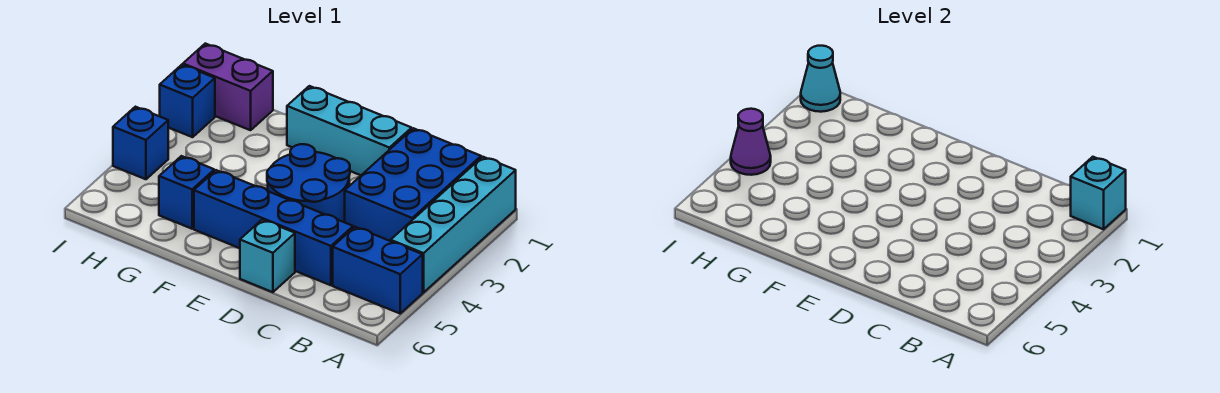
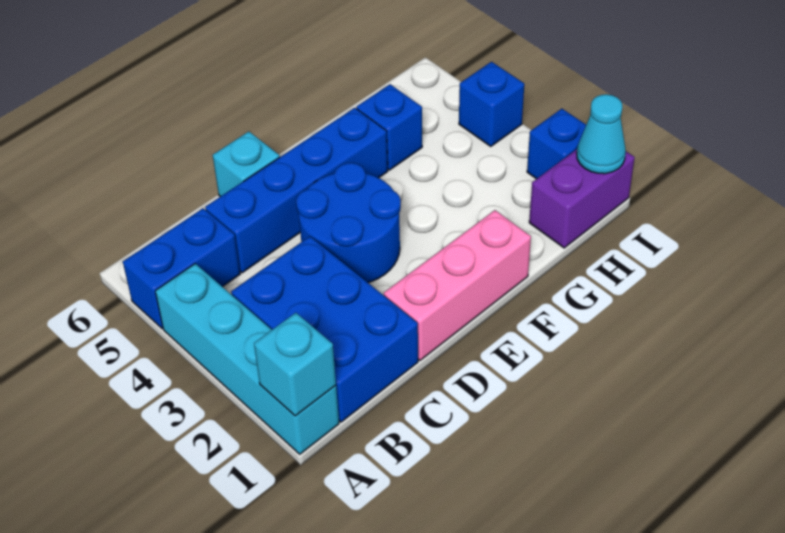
cyan 1x3 brick [287,86,412,175] -> pink 1x3 brick [384,210,531,360]
purple 1x1 cone [731,109,771,175] -> none

